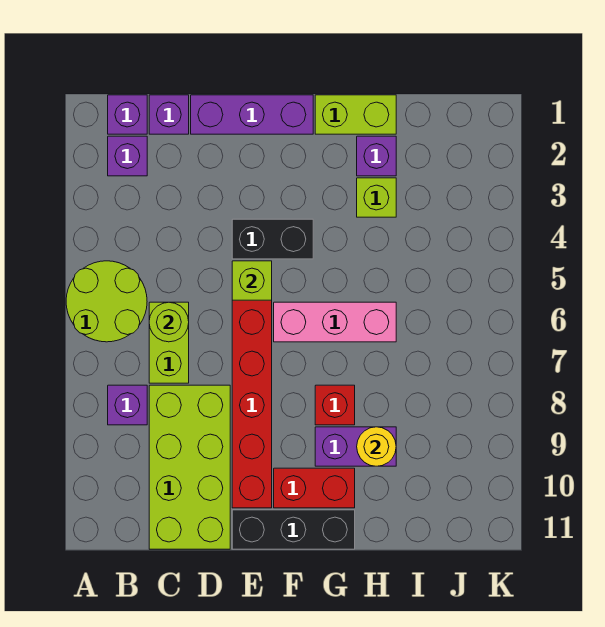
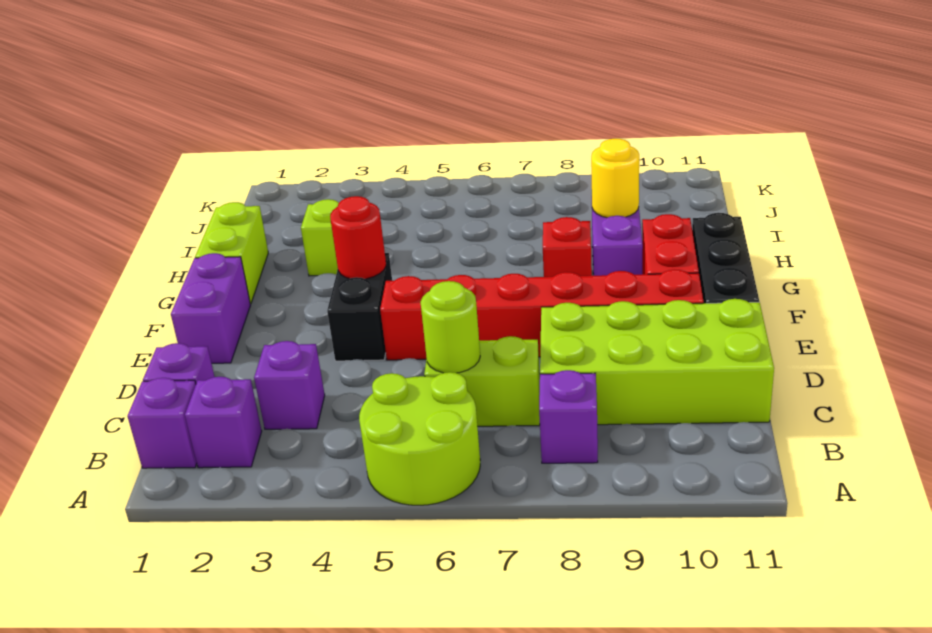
purple 1x3 brick [191,95,313,134] -> purple 1x2 brick [171,253,251,363]
lime 1x1 brick [232,261,272,300] -> none
none -> red 1x1 round brick [330,196,386,279]
pink 1x3 brick [274,302,396,342] -> none
purple 1x1 brick [357,136,396,176] -> purple 1x1 brick moved to [254,341,325,429]

